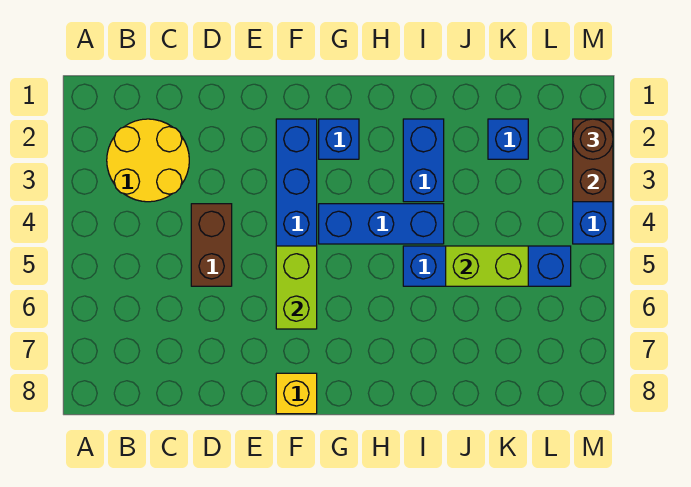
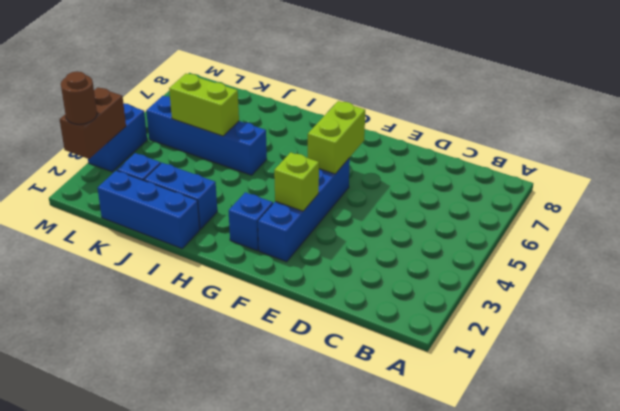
yellow 2x2 round brick [107,119,189,202] -> none
brown 1x2 brick [191,204,232,286] -> none
none -> lime 1x1 brick [274,152,319,211]
yellow 1x1 brick [276,373,317,414] -> none
blue 1x3 brick [319,204,444,244] -> blue 1x3 brick moved to [97,171,200,249]
blue 1x2 brick [403,119,444,202] -> blue 1x2 brick turned to [144,163,217,229]

